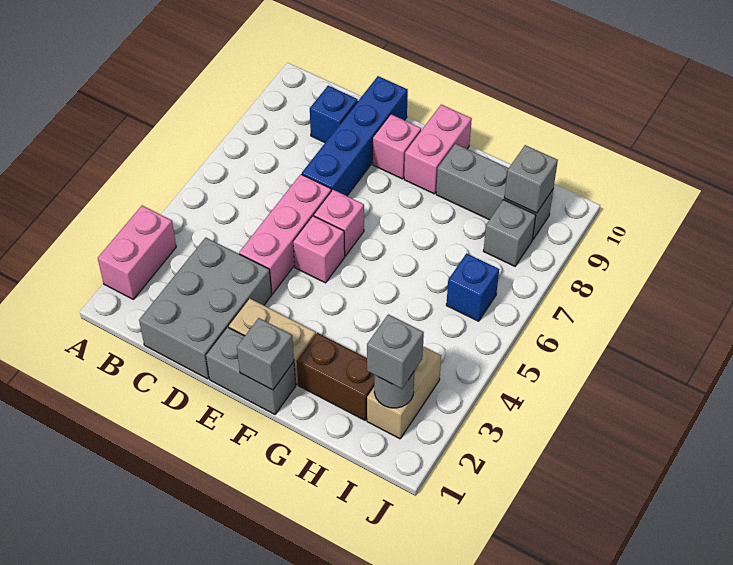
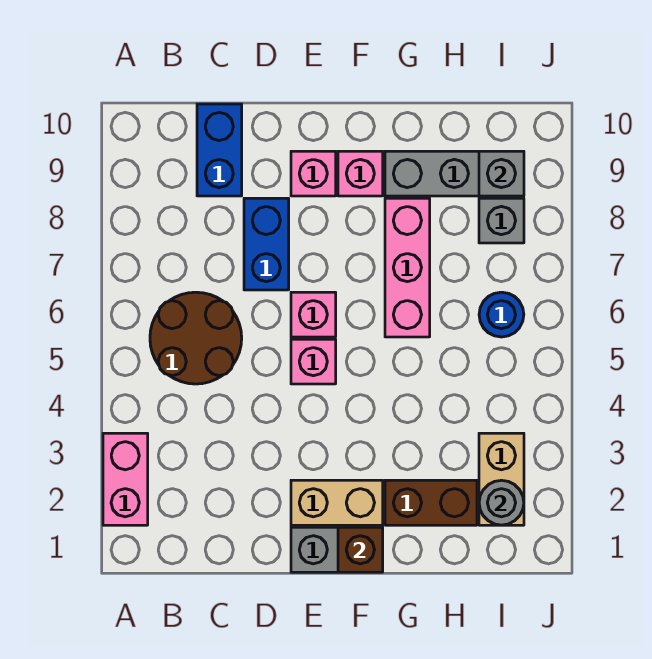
none -> brown 2x2 round brick [150,292,242,384]
grey 2x3 brick [139,237,272,379] -> none
blue 1x1 brick [310,86,358,142] -> blue 1x2 brick [197,104,242,196]
pink 1x3 brick [239,174,331,294] -> pink 1x3 brick moved to [385,198,430,337]
blue 1x4 brick [302,76,408,196] -> blue 1x2 brick [244,198,289,290]
grey 1x1 brick [237,318,294,390] -> brown 1x1 brick [338,527,383,572]
pink 1x2 brick [404,105,472,194] -> pink 1x1 brick [338,151,383,196]
grey 1x1 brick [367,314,424,389] -> none
blue 1x1 brick [446,253,499,321] -> blue 1x1 round brick [479,292,524,337]

